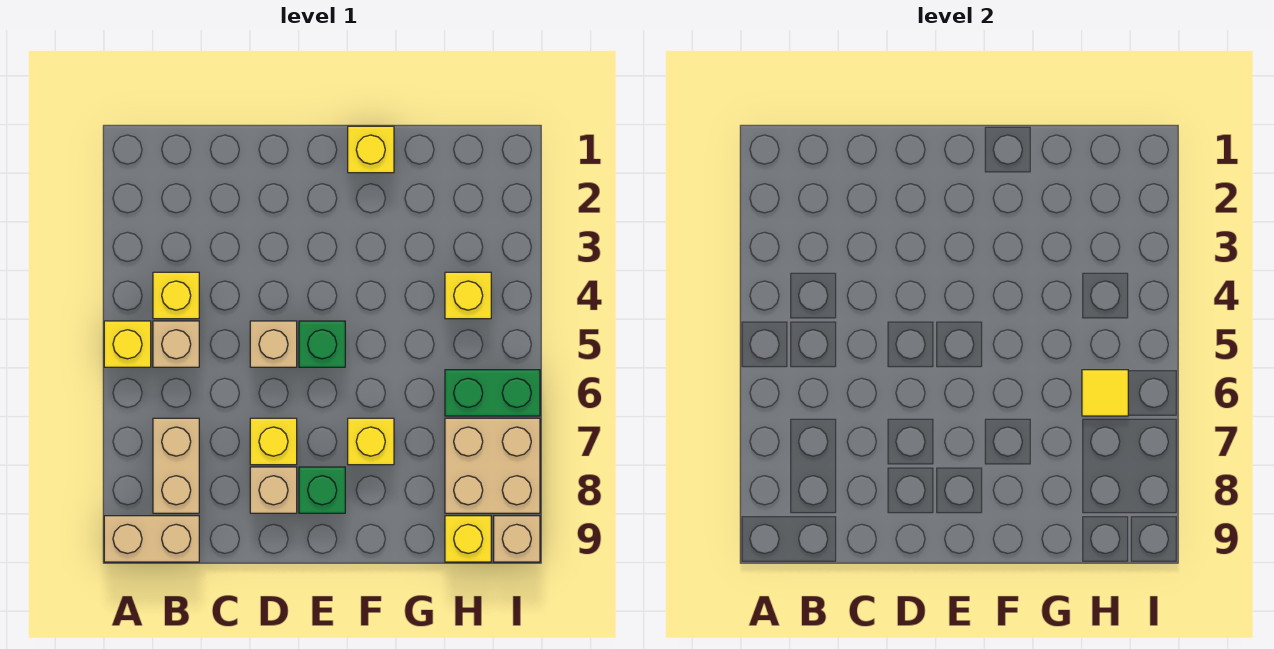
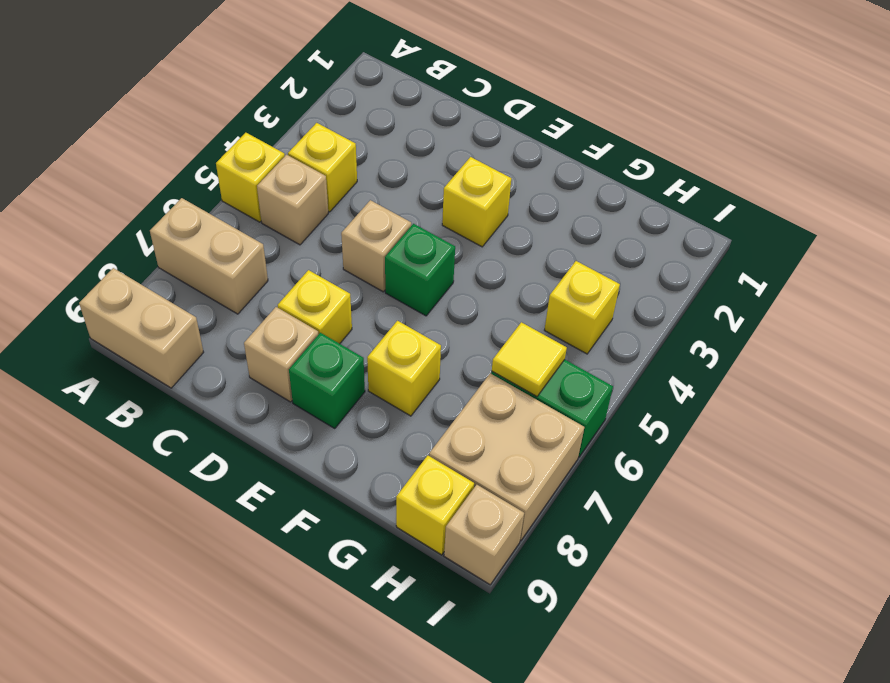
tan 1x2 brick [153,418,199,513] -> tan 1x2 brick turned to [150,198,268,314]
yellow 1x1 brick [348,126,394,173] -> yellow 1x1 brick moved to [442,157,511,247]

